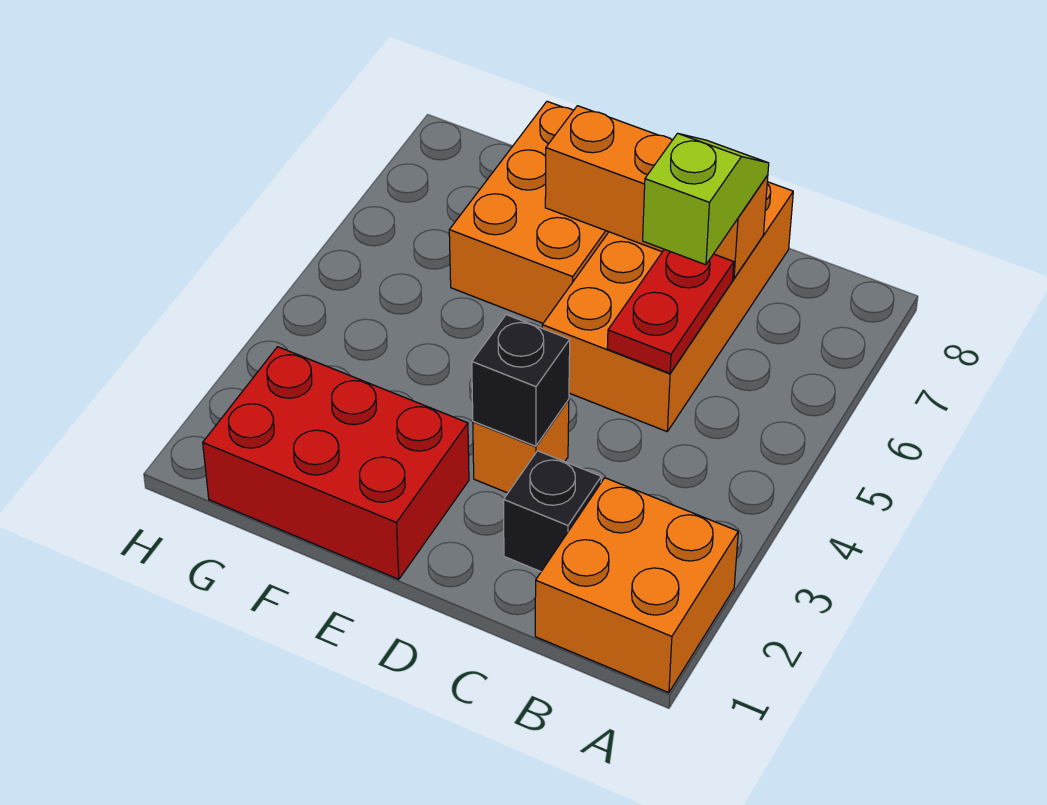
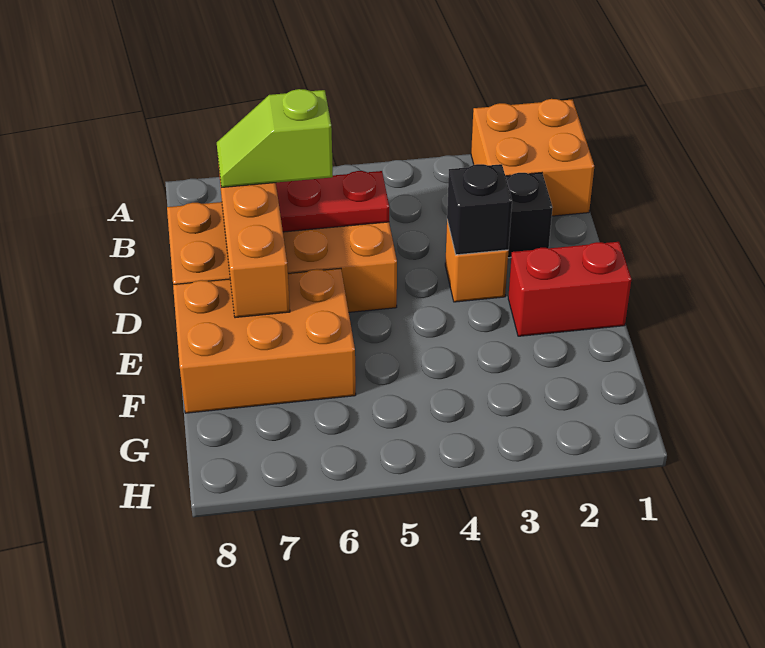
red 2x3 brick [203,347,469,579] -> red 1x2 brick [508,242,632,336]

